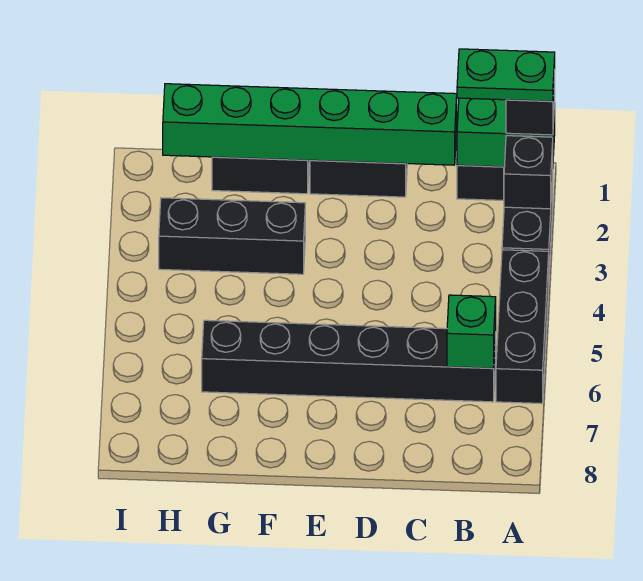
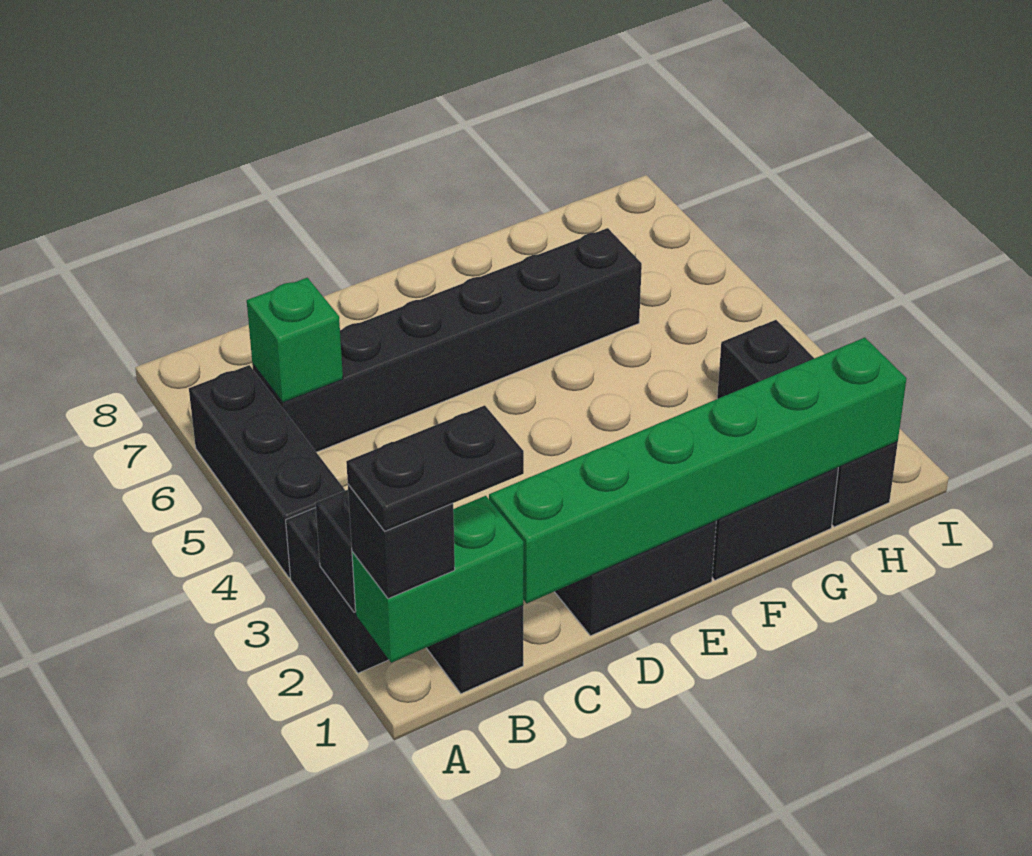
green 1x2 plate [457,49,555,101] -> black 1x2 plate [346,405,524,531]
black 1x3 brick [159,198,305,274] -> black 1x3 brick turned to [717,320,898,527]

